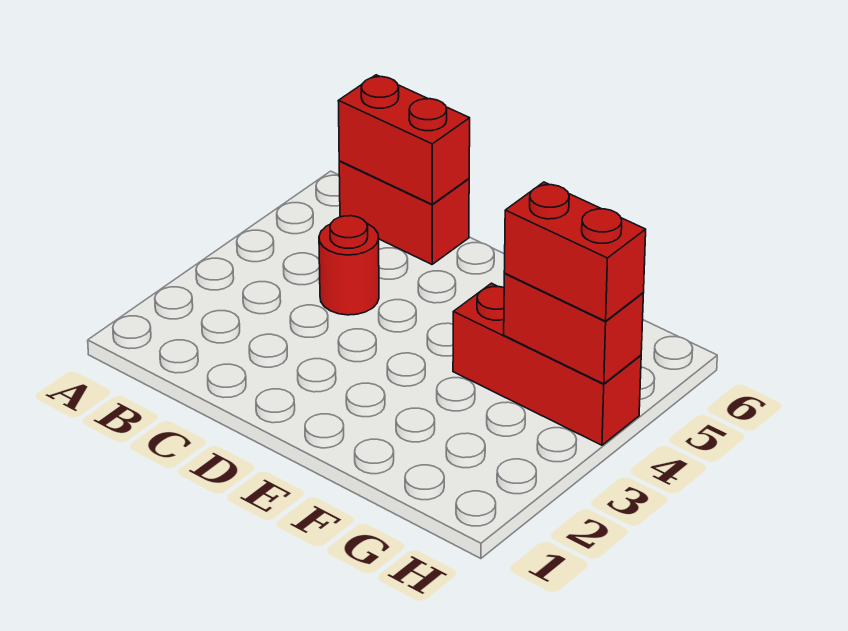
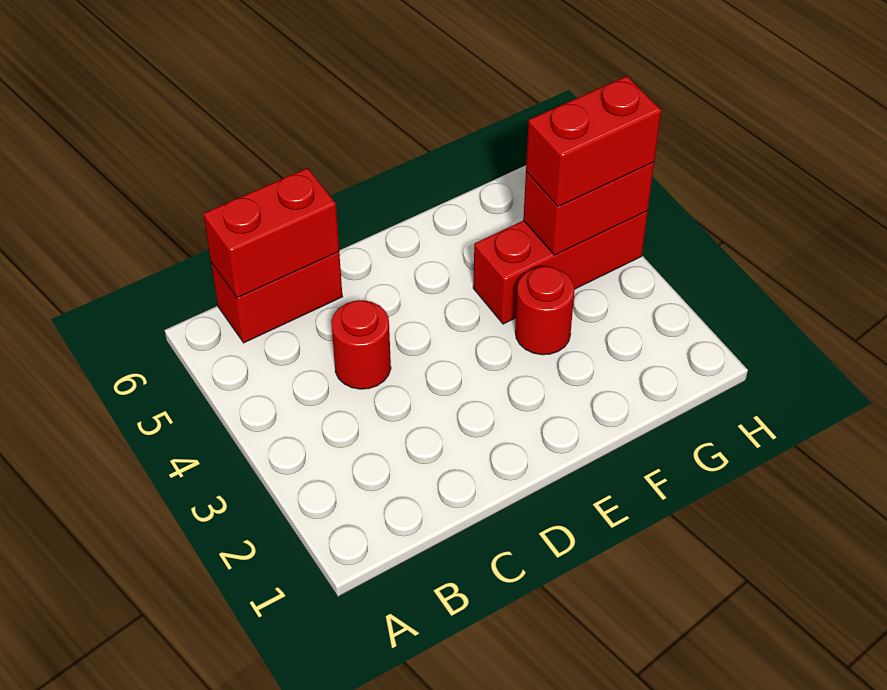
none -> red 1x1 round brick [515,266,575,355]

